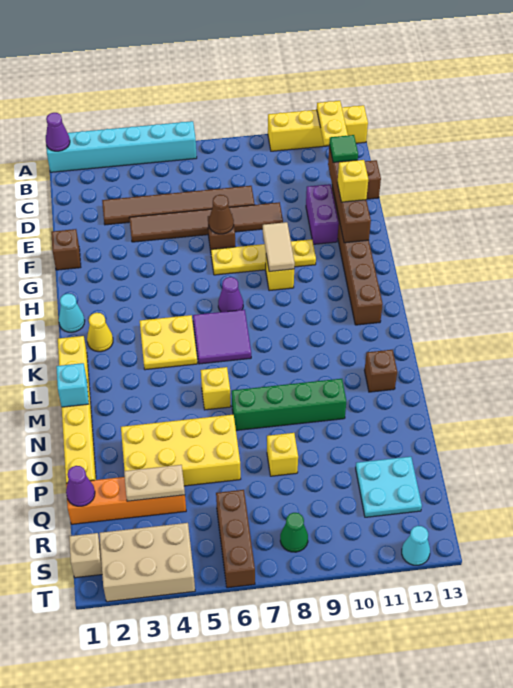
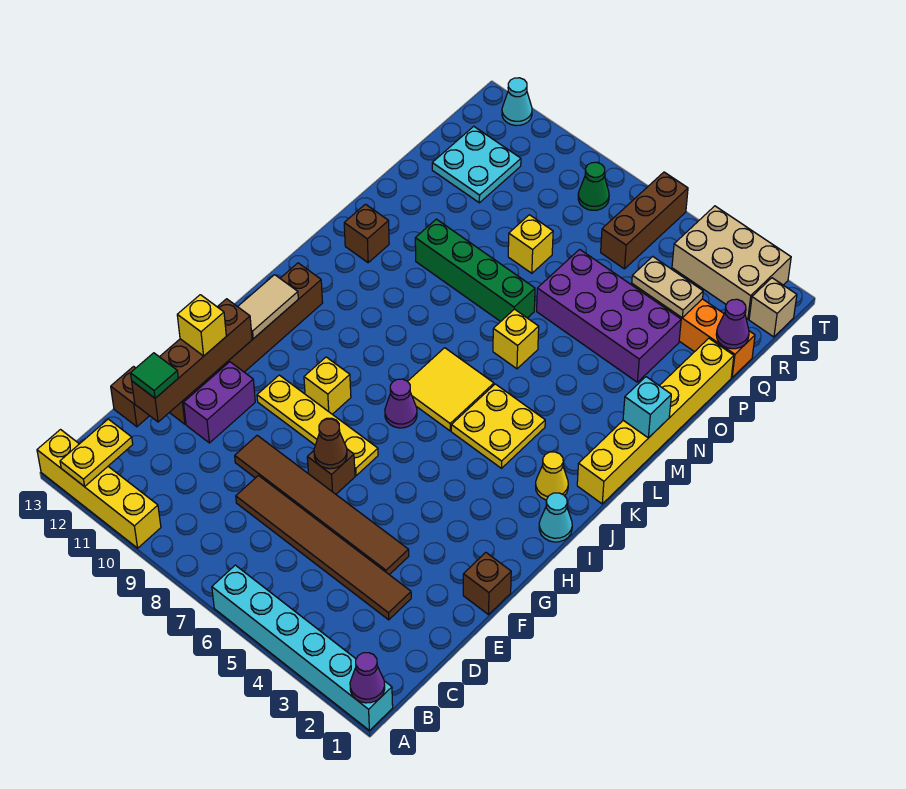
tan 1x2 tile [262,222,295,271] -> tan 1x2 tile moved to [238,275,298,339]
purple 2x2 tile [193,310,251,364] -> yellow 2x2 tile [408,348,494,431]
yellow 2x4 brick [121,415,241,486] -> purple 2x4 brick [537,249,681,382]

